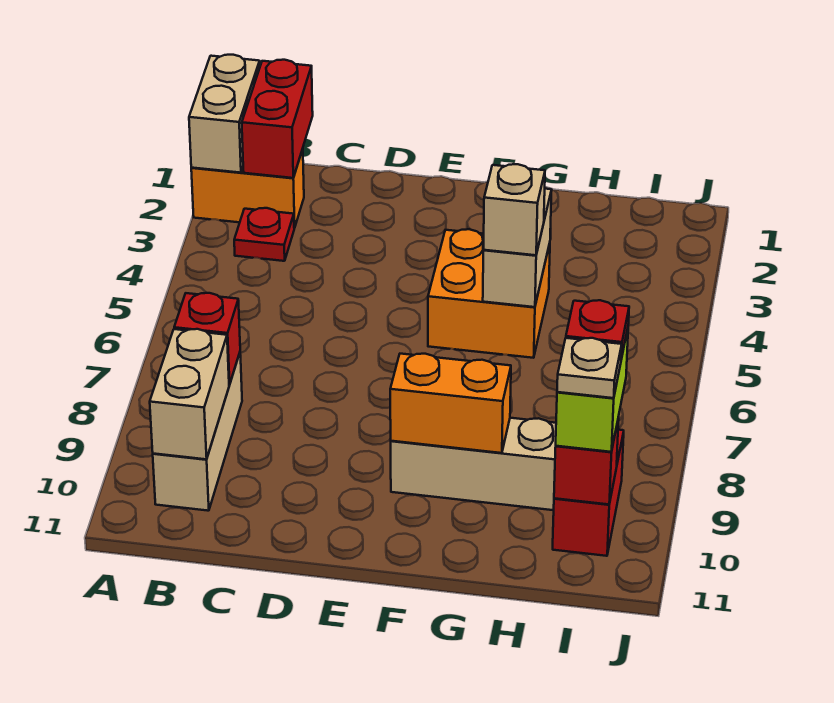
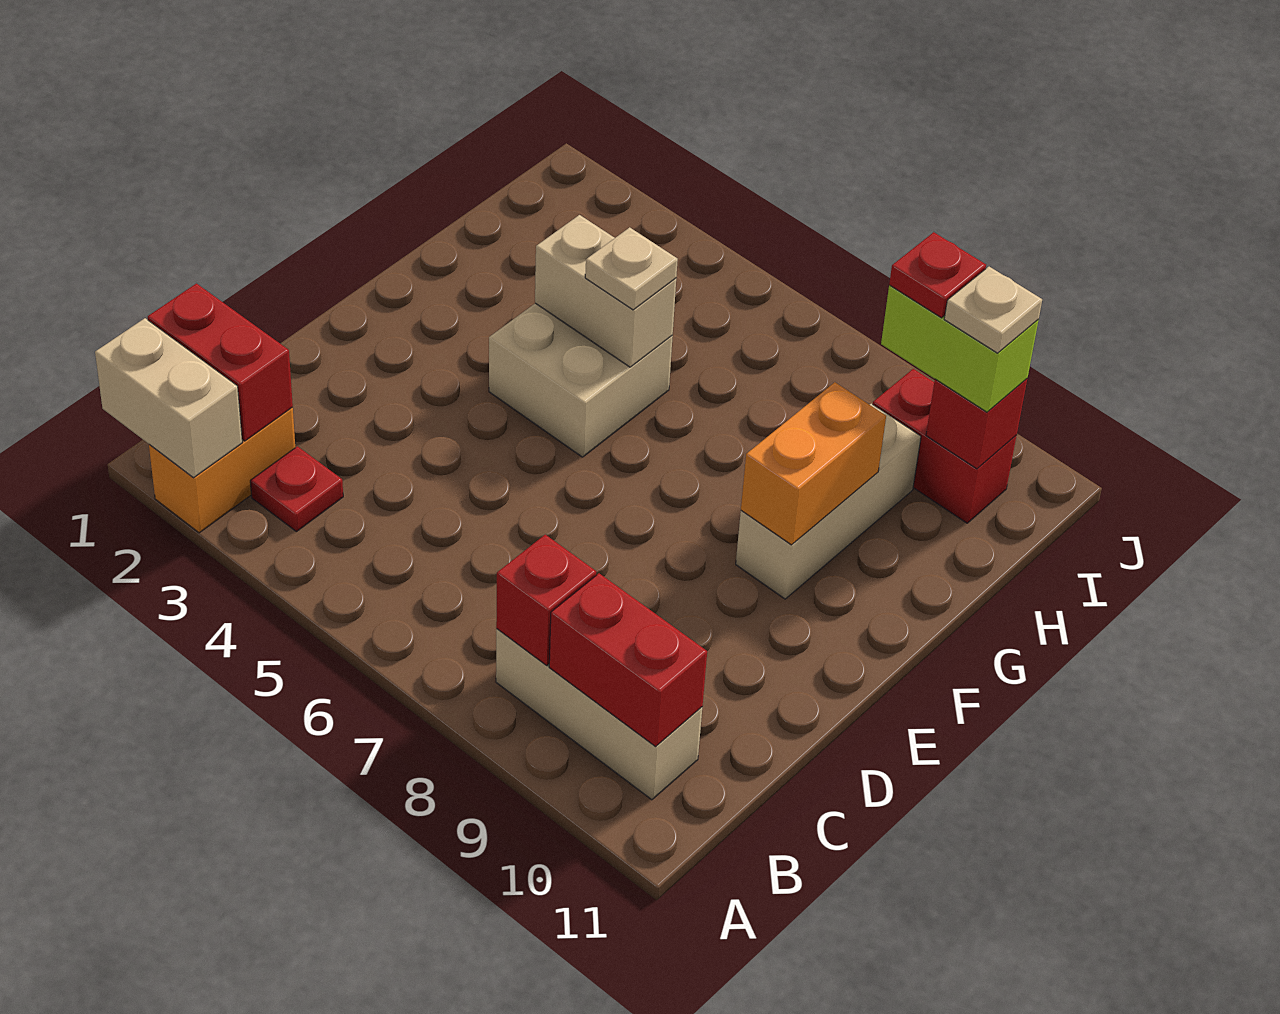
tan 1x2 brick [150,329,229,459] -> red 1x2 brick [549,573,707,746]
orange 2x2 brick [428,229,550,358] -> tan 2x2 brick [489,303,673,457]
tan 1x1 brick [483,164,545,255] -> tan 1x1 plate [585,227,678,310]

